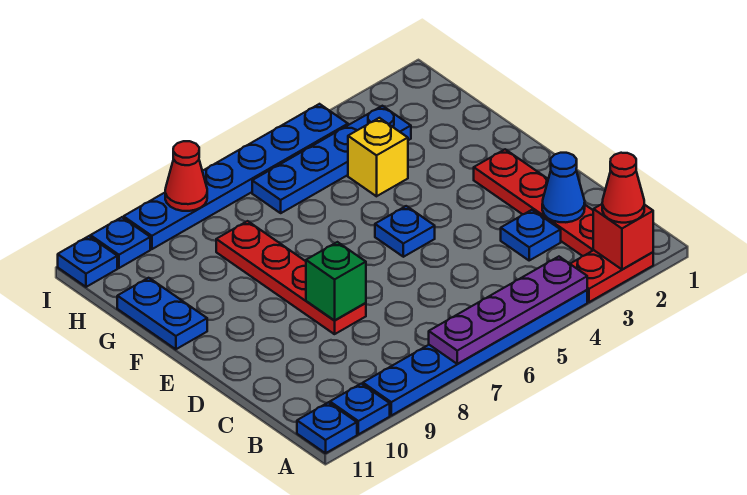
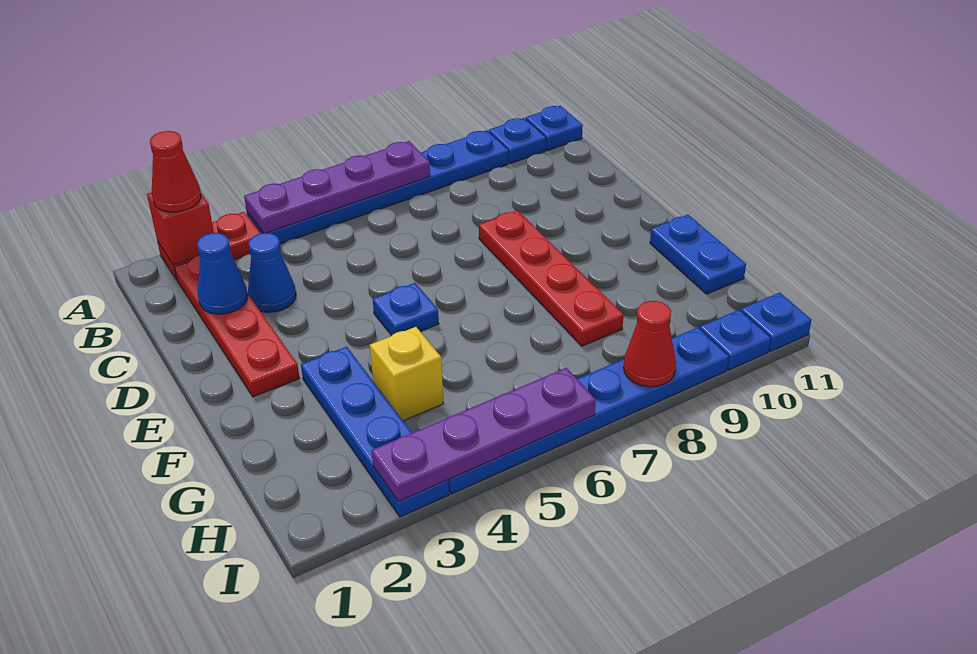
blue 1x1 plate [501,210,561,260] -> blue 1x1 cone [248,233,296,312]
green 1x1 brick [306,242,366,320] -> none
blue 1x4 plate [252,106,411,213] -> blue 1x4 plate turned to [301,347,449,517]
none -> purple 1x4 plate [371,368,596,501]

